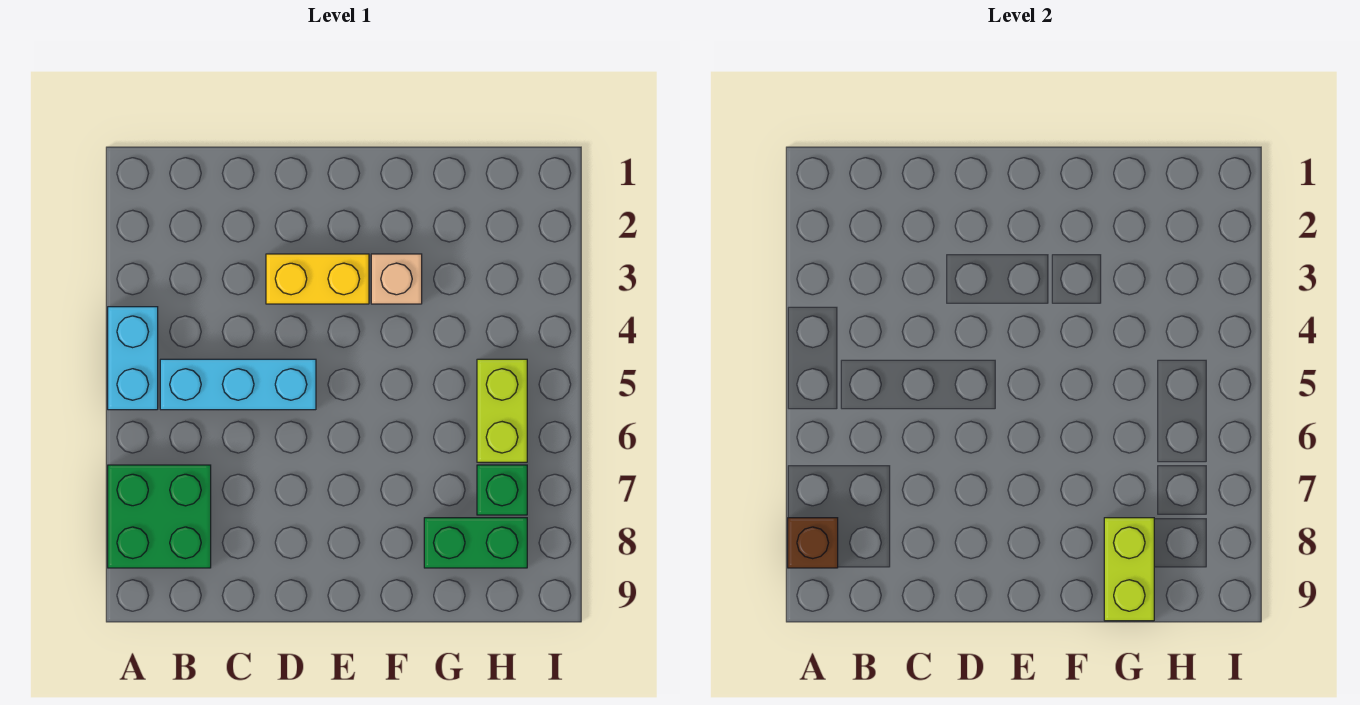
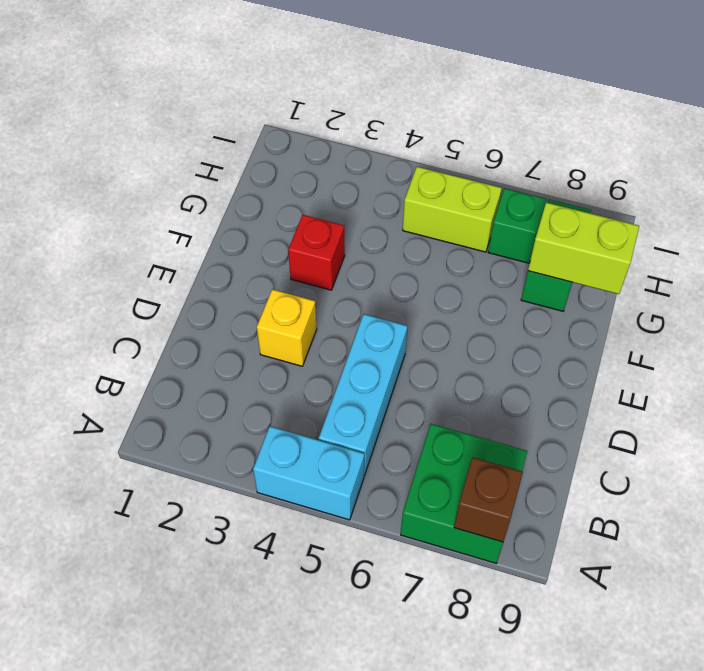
yellow 1x2 brick [266,254,369,304] -> yellow 1x1 brick [257,289,317,366]
tan 1x1 brick [371,254,422,304] -> red 1x1 brick [288,215,345,290]

